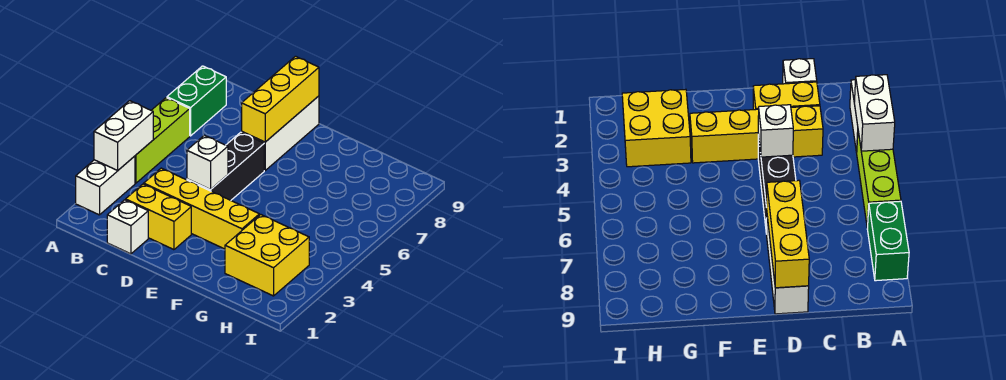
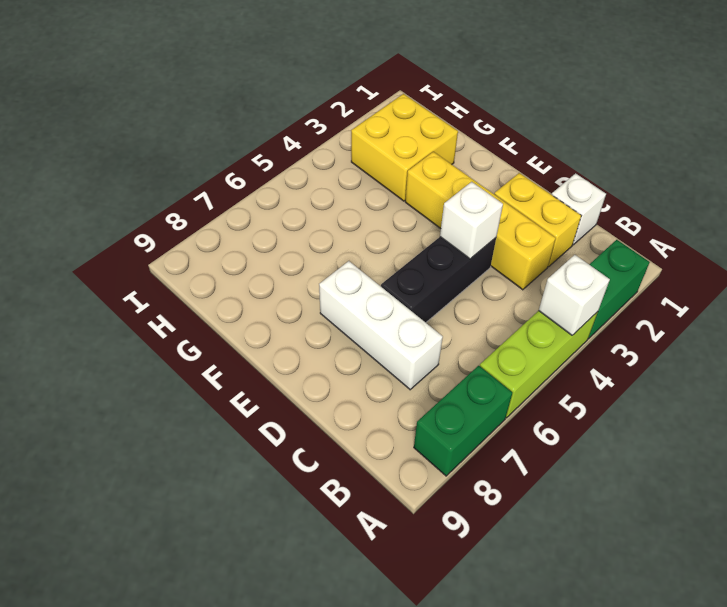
white 1x2 brick [76,156,135,215] -> green 1x2 brick [588,240,650,339]
white 1x2 brick [94,101,153,170] -> white 1x1 brick [539,255,610,335]
white 1x3 brick [242,96,319,170] -> white 1x3 brick turned to [319,261,443,390]
yellow 1x3 brick [242,56,319,142] -> none

